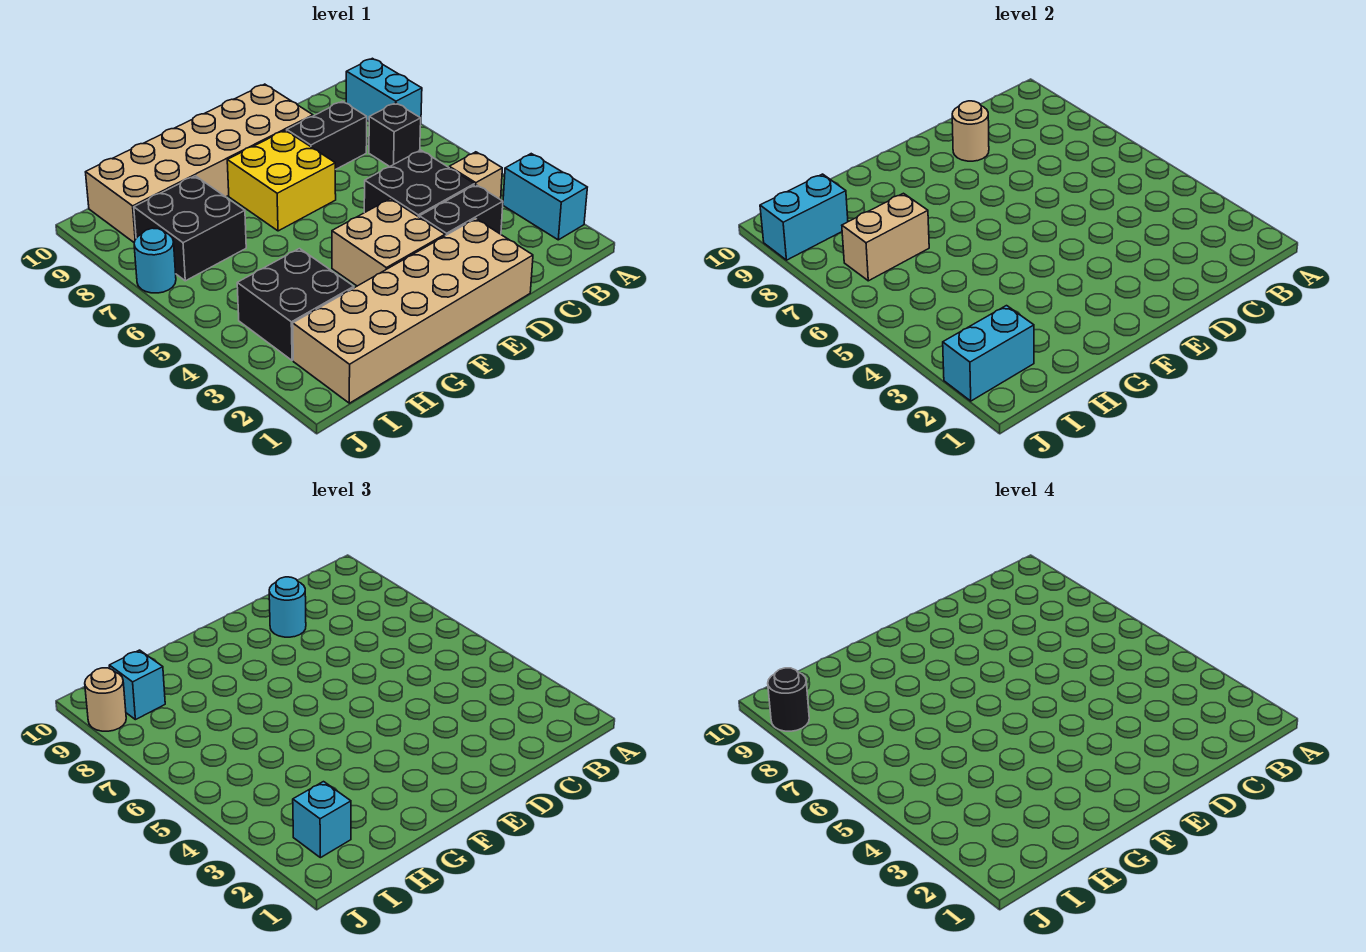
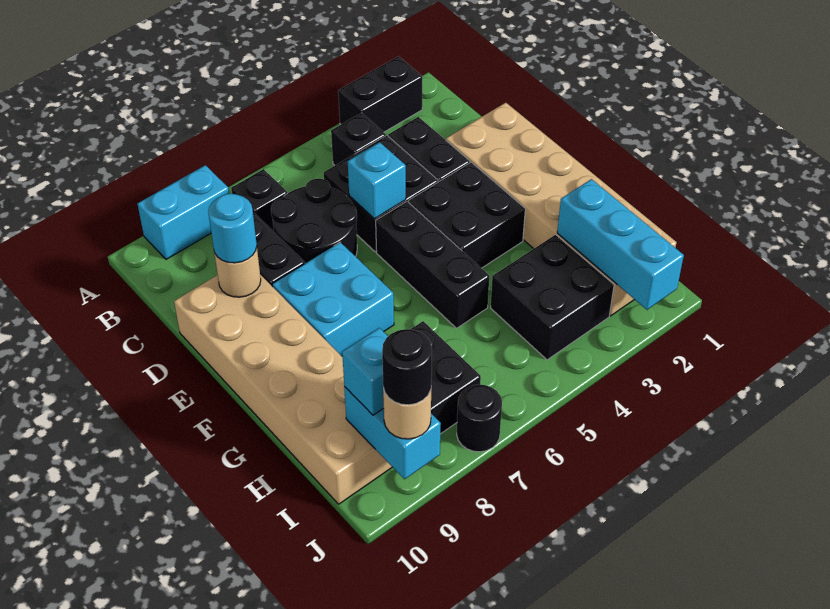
cyan 1x2 brick [503,154,587,240] -> black 1x2 brick [338,56,422,132]
tan 1x1 brick [449,152,502,200] -> black 1x1 brick [331,113,386,165]
none -> black 2x2 round brick [271,178,357,263]
tan 2x2 brick [332,199,445,286] -> black 2x2 brick [409,162,525,268]
none -> black 1x3 brick [376,202,489,328]
yellow 2x2 brick [227,130,336,231] -> cyan 2x2 brick [272,242,394,357]
tan 1x2 brick [842,193,929,281] -> none
cyan 1x2 brick [943,306,1034,401] -> cyan 1x3 brick [557,179,684,310]
cyan 1x1 brick [293,782,351,858] -> cyan 1x1 brick moved to [348,142,406,219]
cyan 1x1 round brick [134,228,176,293] -> black 1x1 round brick [457,385,502,452]

